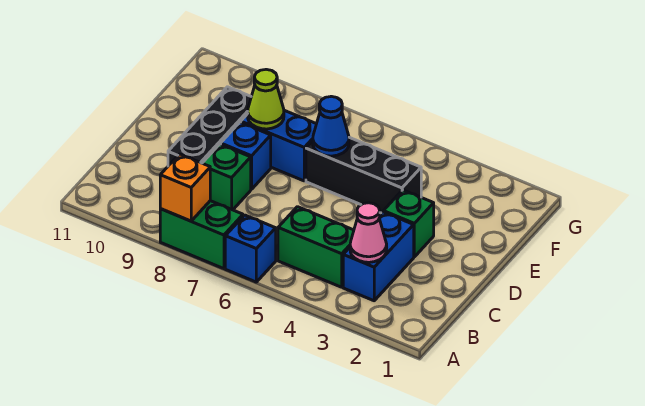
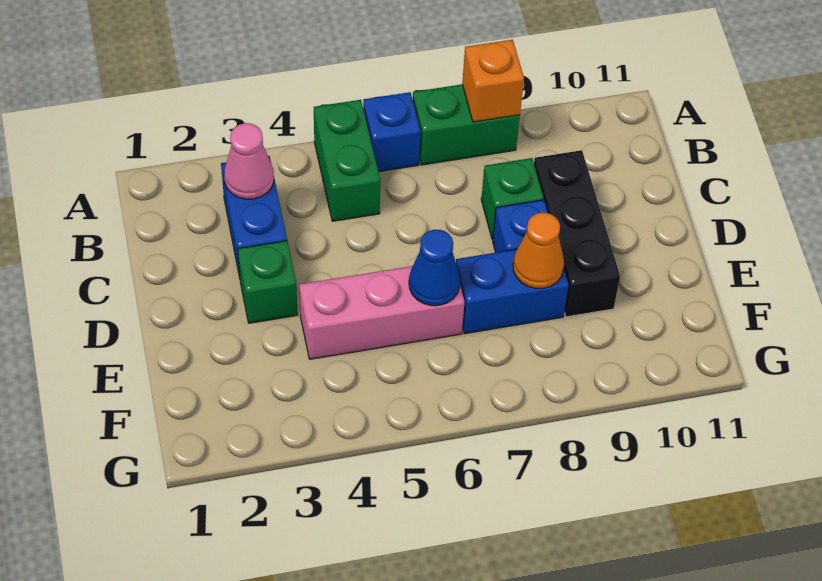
green 1x2 brick [278,207,354,287] -> green 1x2 brick turned to [314,100,380,221]
black 1x3 brick [306,137,421,213] -> pink 1x3 brick [299,266,465,359]
lime 1x1 cone [248,69,284,129] -> orange 1x1 cone [513,213,564,288]

